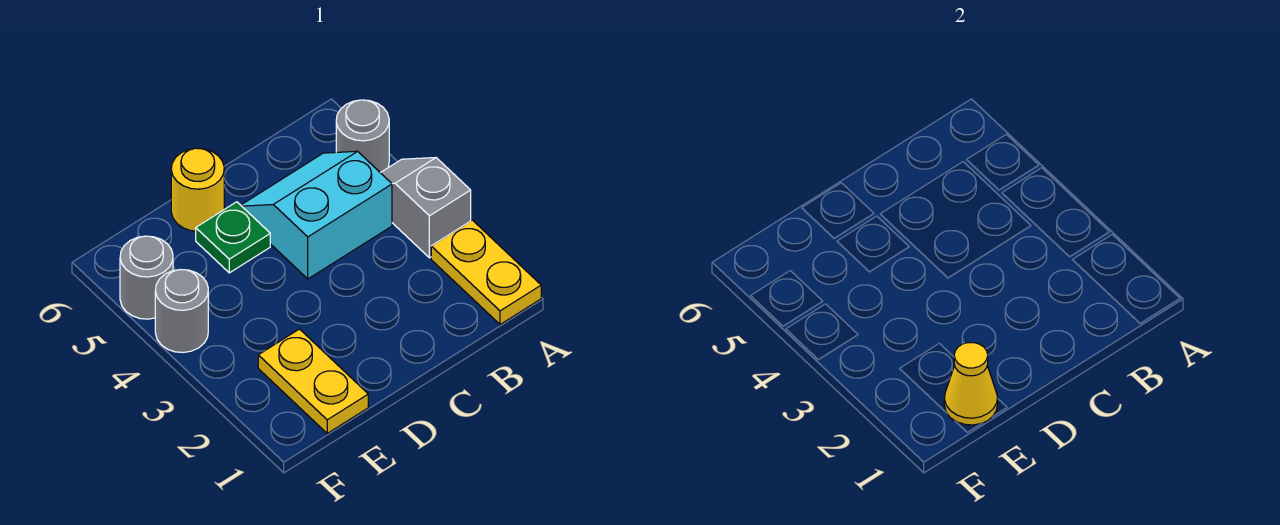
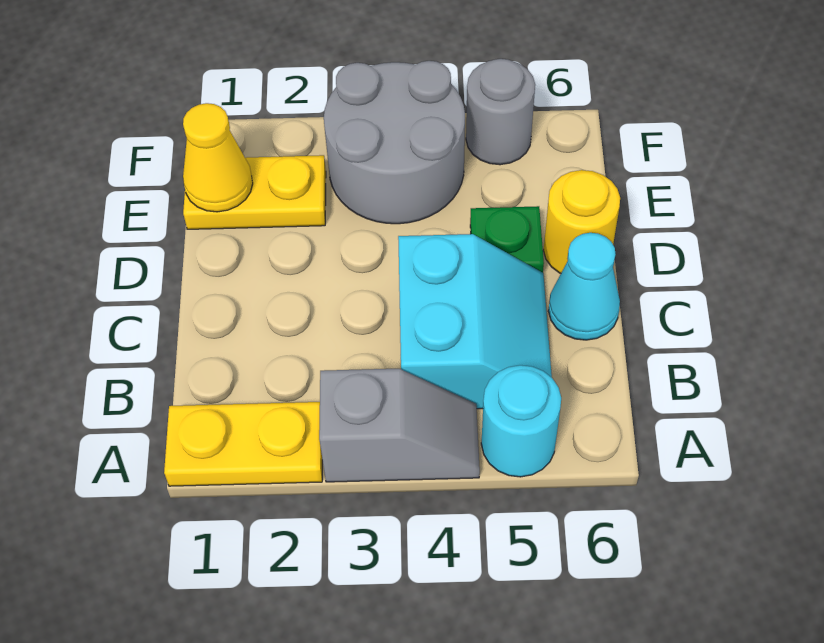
grey 1x1 round brick [336,100,389,173] -> cyan 1x1 round brick [481,365,561,477]
none -> cyan 1x1 cone [548,233,620,340]
grey 1x1 round brick [155,270,208,353] -> grey 2x2 round brick [324,61,465,224]

